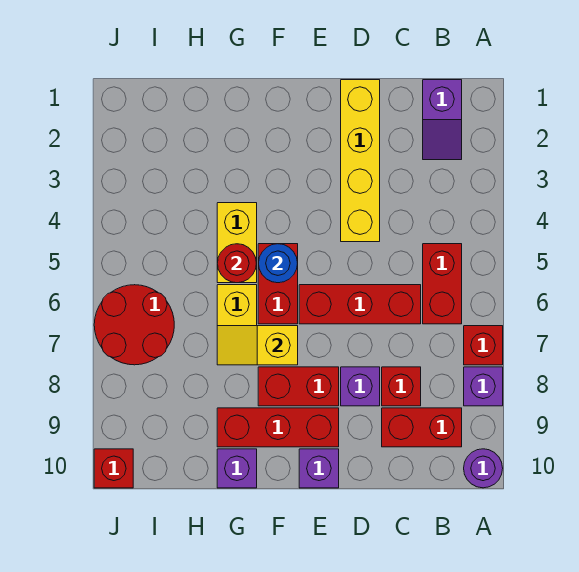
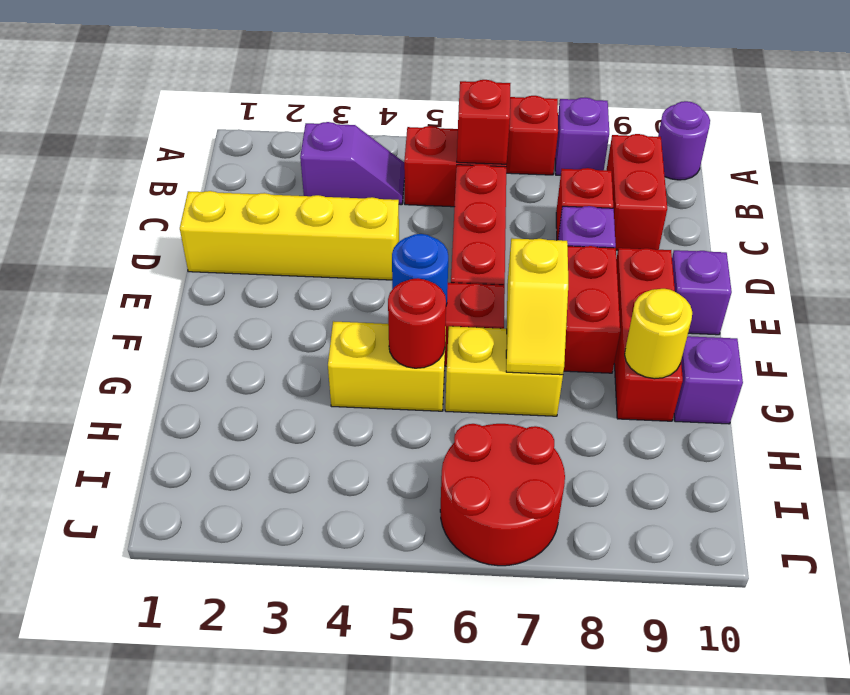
purple 1x2 slope [423,80,462,160] -> purple 1x2 slope moved to [300,122,405,205]
none -> yellow 1x1 round brick [625,289,692,379]
red 1x1 brick [94,449,133,488] -> red 1x1 brick moved to [457,80,511,164]

